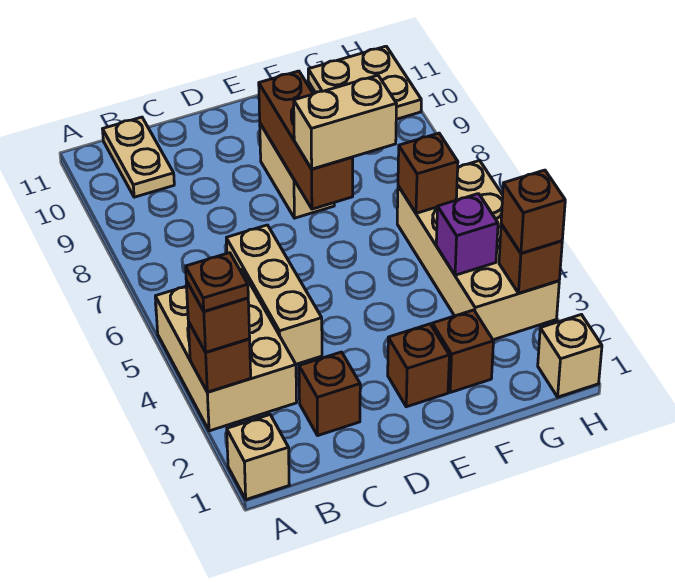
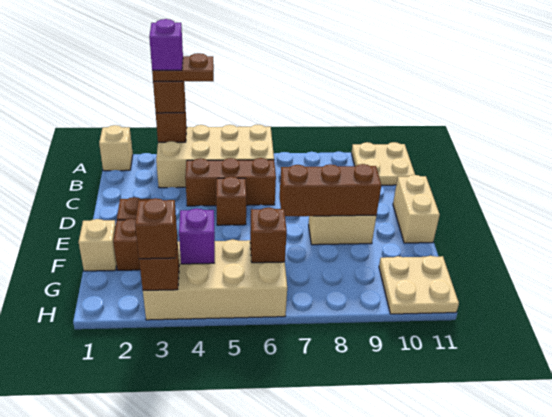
tan 2x3 brick [155,269,297,431] -> tan 2x4 brick [156,125,274,188]
brown 1x1 plate [186,253,248,311] -> brown 1x2 plate [152,53,214,82]
none -> purple 1x1 brick [149,19,183,70]
tan 1x2 plate [103,117,174,197] -> tan 2x2 plate [352,142,415,185]
brown 1x1 brick [299,352,360,436] -> brown 1x1 brick moved to [216,177,246,225]
tan 1x3 brick [226,225,322,364] -> brown 1x3 brick [185,158,276,206]
tan 1x2 brick [294,75,397,169] -> tan 1x2 brick moved to [393,175,440,243]
tan 1x1 brick [538,315,602,397] -> tan 1x1 brick moved to [79,219,117,271]

